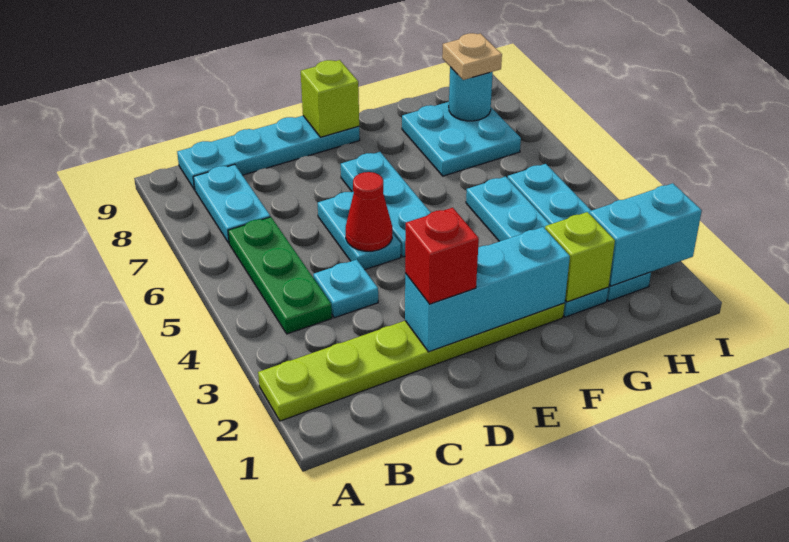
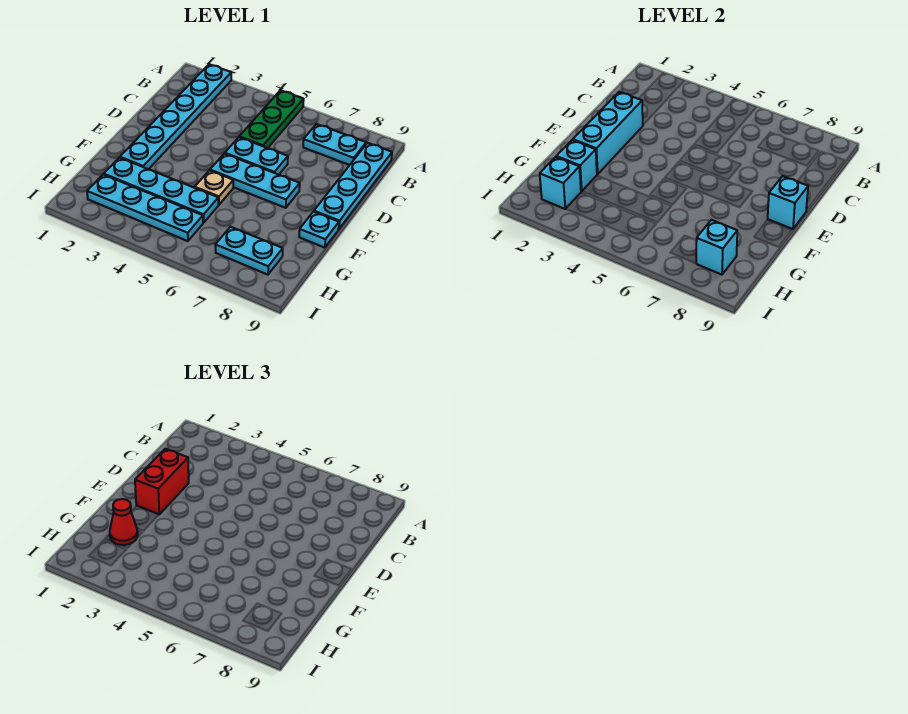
lime 1x6 plate [258,303,565,421] -> cyan 1x6 plate [120,64,231,169]
green 1x3 plate [228,217,332,334] -> green 1x3 plate turned to [239,90,304,148]
cyan 1x1 plate [313,260,378,318] -> cyan 1x1 plate moved to [299,212,339,248]
red 1x1 brick [405,208,479,304] -> red 1x2 brick [135,449,189,514]
red 1x1 cone [346,172,392,251] -> red 1x1 cone moved to [110,499,138,545]
lime 1x1 brick [301,60,359,137] -> cyan 1x1 brick [768,176,808,229]
lime 1x1 brick [545,212,615,302] -> cyan 1x1 brick [556,140,597,191]
cyan 2x2 plate [402,102,521,176] -> cyan 1x2 plate [215,227,283,275]
cyan 1x2 brick [589,183,702,286] -> cyan 1x1 brick [540,157,581,209]
cyan 1x1 round brick [449,67,493,121] -> cyan 1x1 brick [696,220,737,275]
tan 1x1 plate [442,33,502,80] -> tan 1x1 plate moved to [195,170,233,205]

